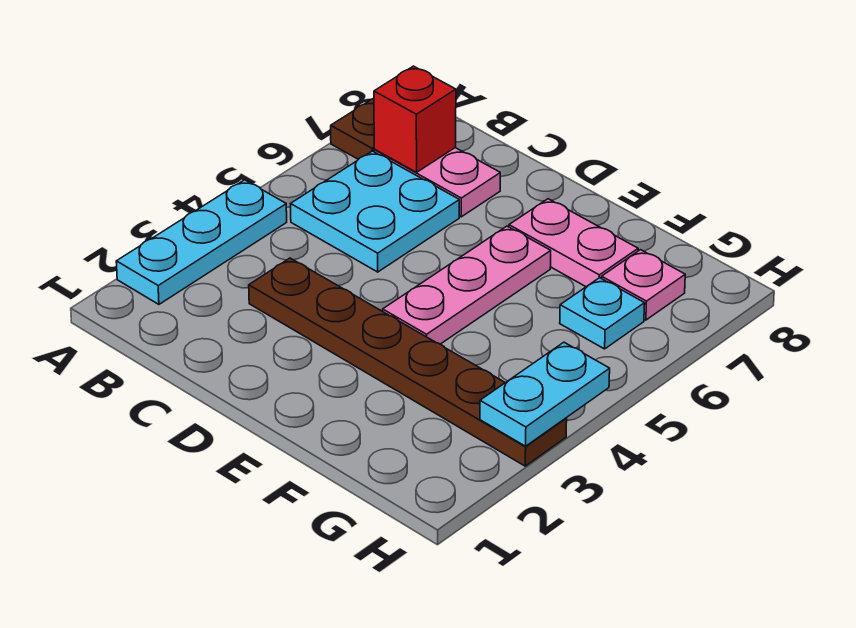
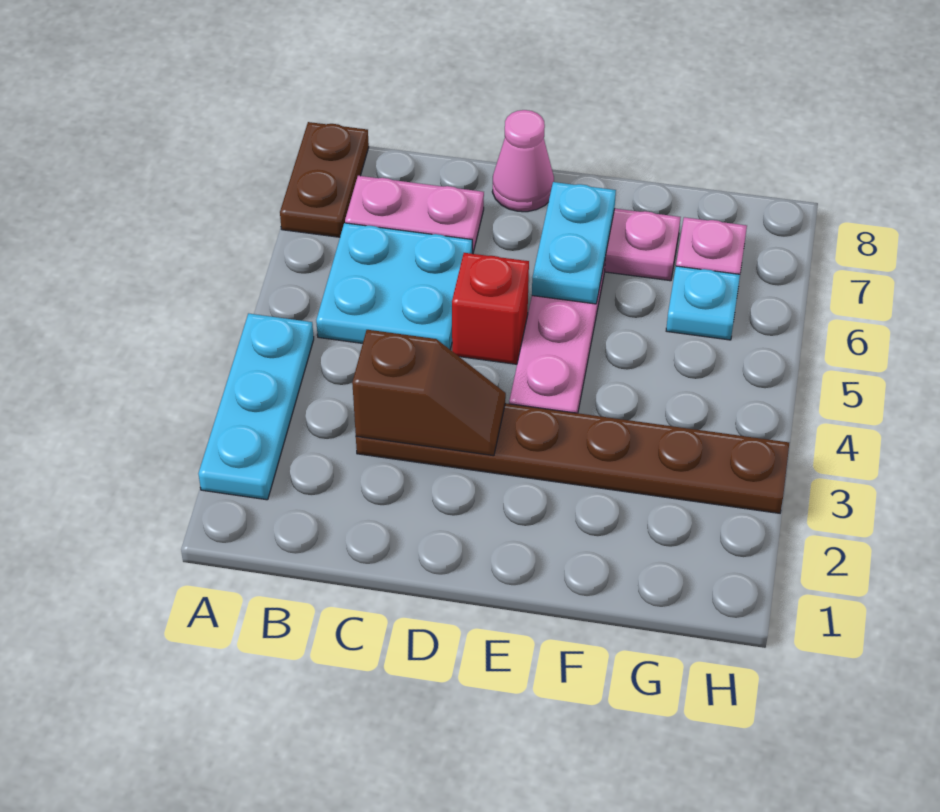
red 1x1 brick [374,66,456,172] -> red 1x1 brick moved to [452,253,529,364]
none -> brown 1x2 slope [352,330,506,456]
none -> pink 1x1 cone [492,110,554,212]
cyan 1x2 plate [480,342,610,446] -> cyan 1x2 plate moved to [532,182,616,304]

